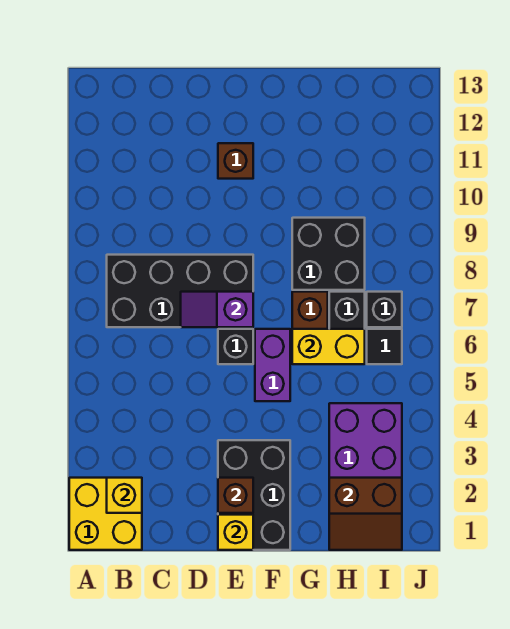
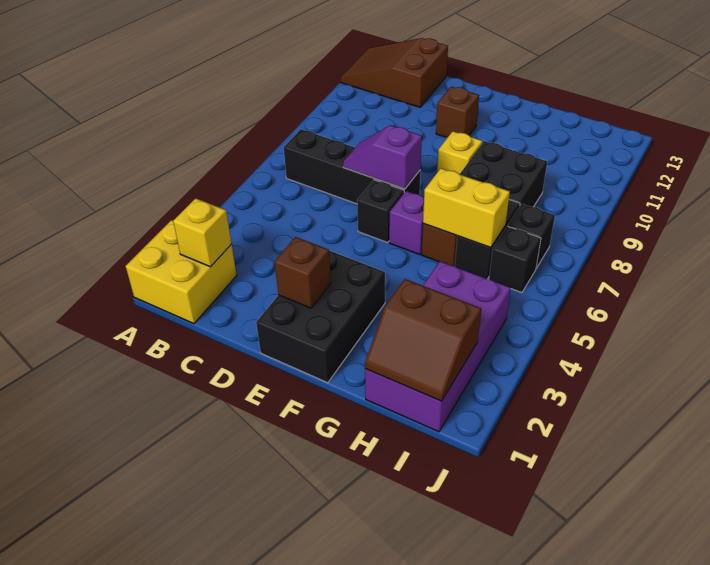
none -> brown 2x3 slope [341,38,448,107]
black 2x4 brick [107,255,253,327] -> black 1x4 brick [284,129,421,204]
yellow 1x1 brick [218,515,253,550] -> yellow 1x1 brick moved to [437,131,482,174]
purple 1x2 brick [255,329,290,401] -> purple 1x1 brick [389,191,424,255]
black 1x1 tile [367,329,402,364] -> black 1x1 brick [489,226,541,293]

